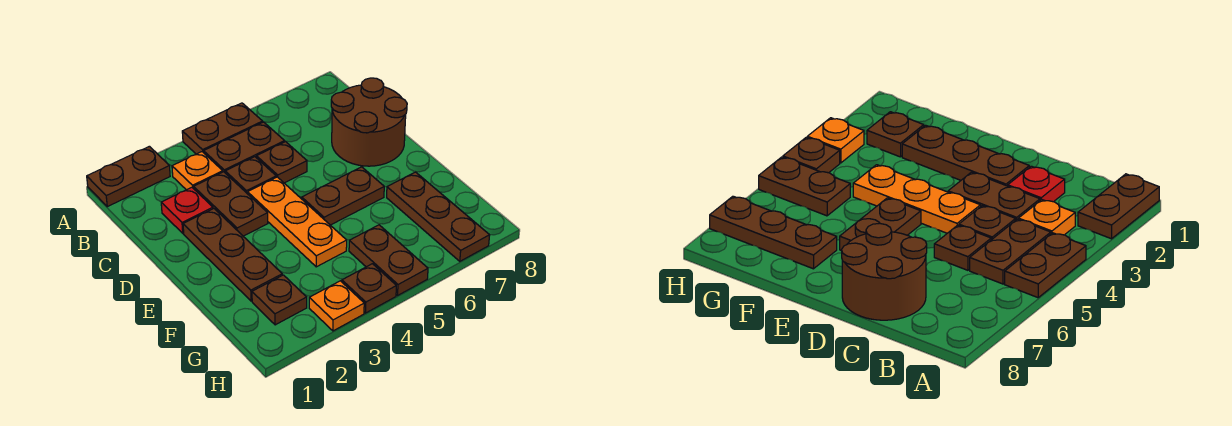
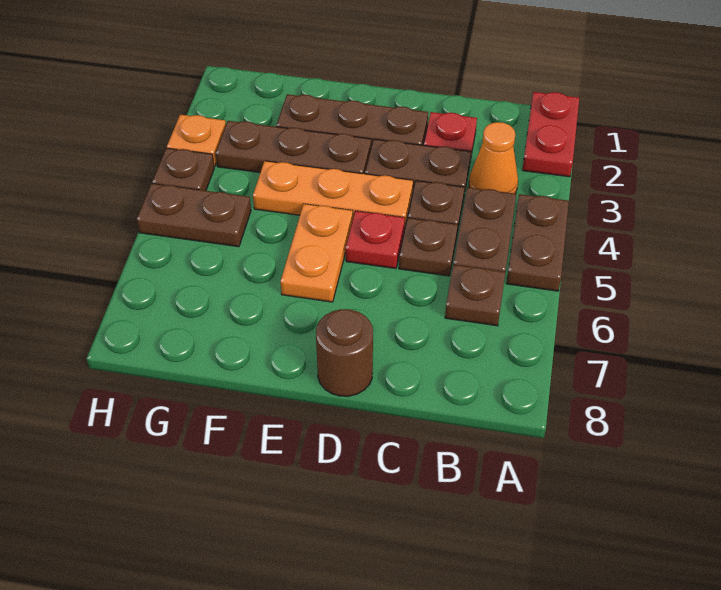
brown 1x2 plate [87,146,170,207] -> red 1x2 plate [522,92,579,177]
orange 1x1 plate [172,152,223,190] -> orange 1x1 cone [469,122,518,194]
brown 2x2 round brick [331,78,407,166] -> brown 1x1 round brick [316,309,373,396]
none -> red 1x1 plate [346,211,405,269]
brown 1x2 plate [302,167,384,225] -> orange 1x2 plate [280,204,353,302]
brown 1x3 plate [387,172,490,261] -> brown 1x3 plate moved to [216,121,371,174]
brown 1x1 plate [252,275,307,325] -> brown 1x1 plate moved to [445,265,505,326]

